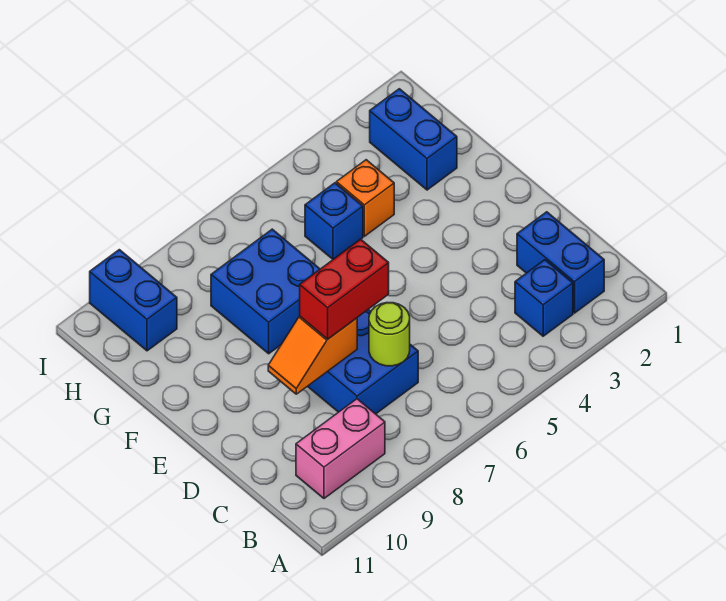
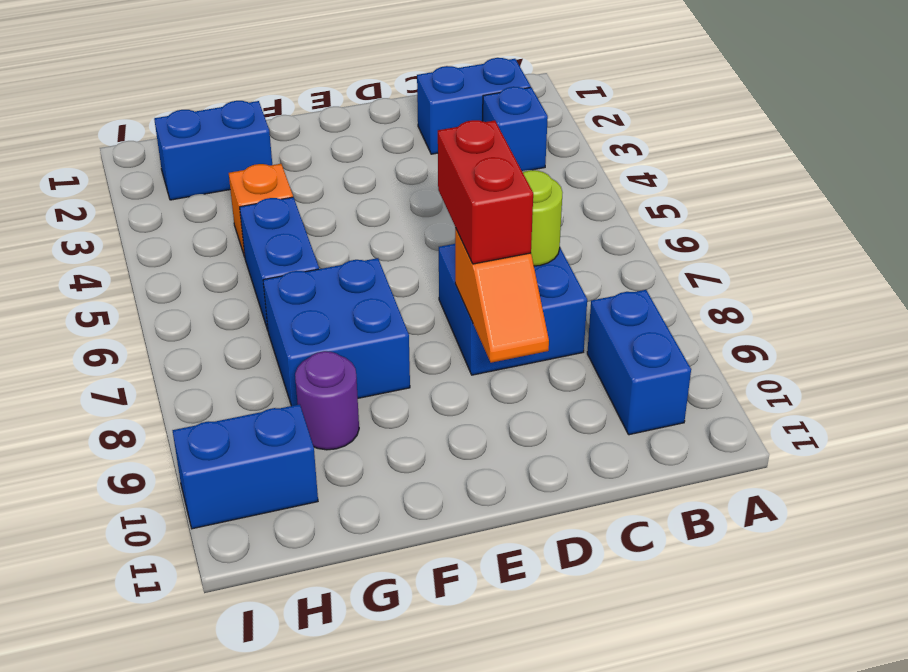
pink 1x2 brick [296,399,385,498] -> blue 1x2 brick [587,290,691,435]
blue 1x1 brick [305,183,363,259] -> blue 1x2 brick [240,197,319,330]
none -> purple 1x1 round brick [295,351,359,450]

